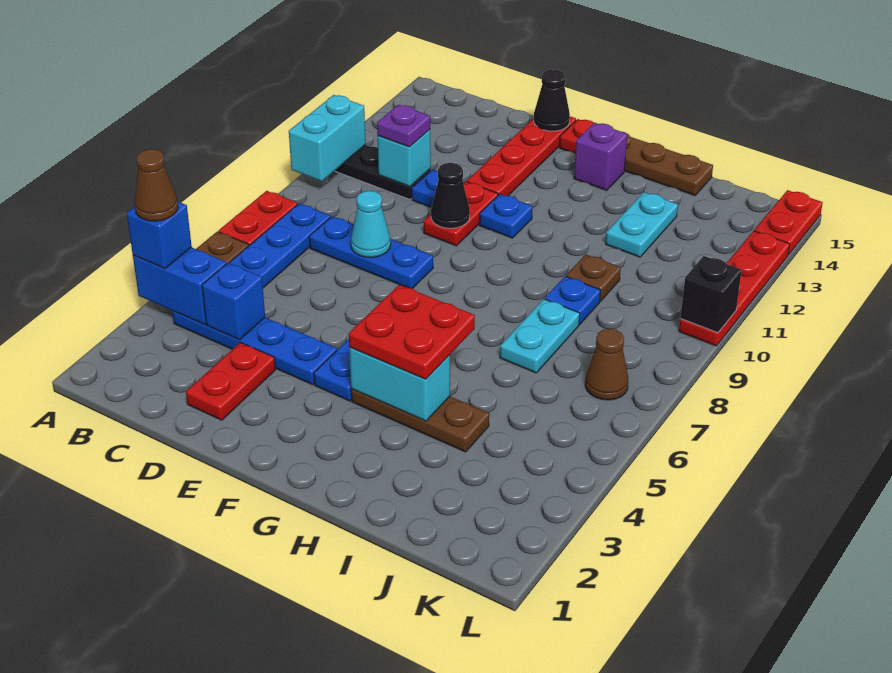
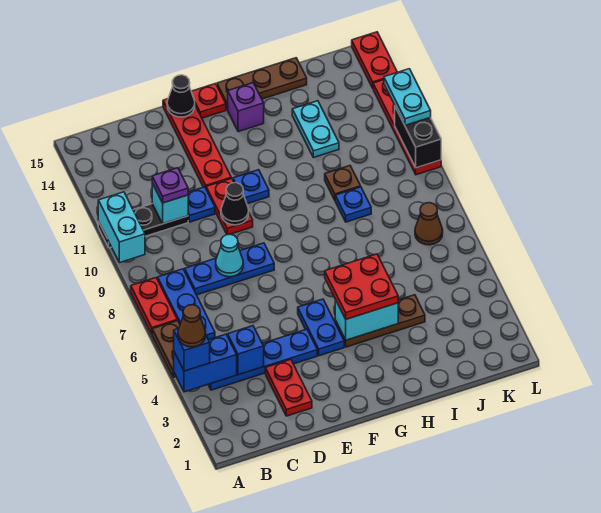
cyan 1x2 plate [500,299,580,373] -> cyan 1x2 plate moved to [384,69,431,125]
black 1x1 brick [680,256,742,333] -> black 1x2 brick [395,107,441,168]

